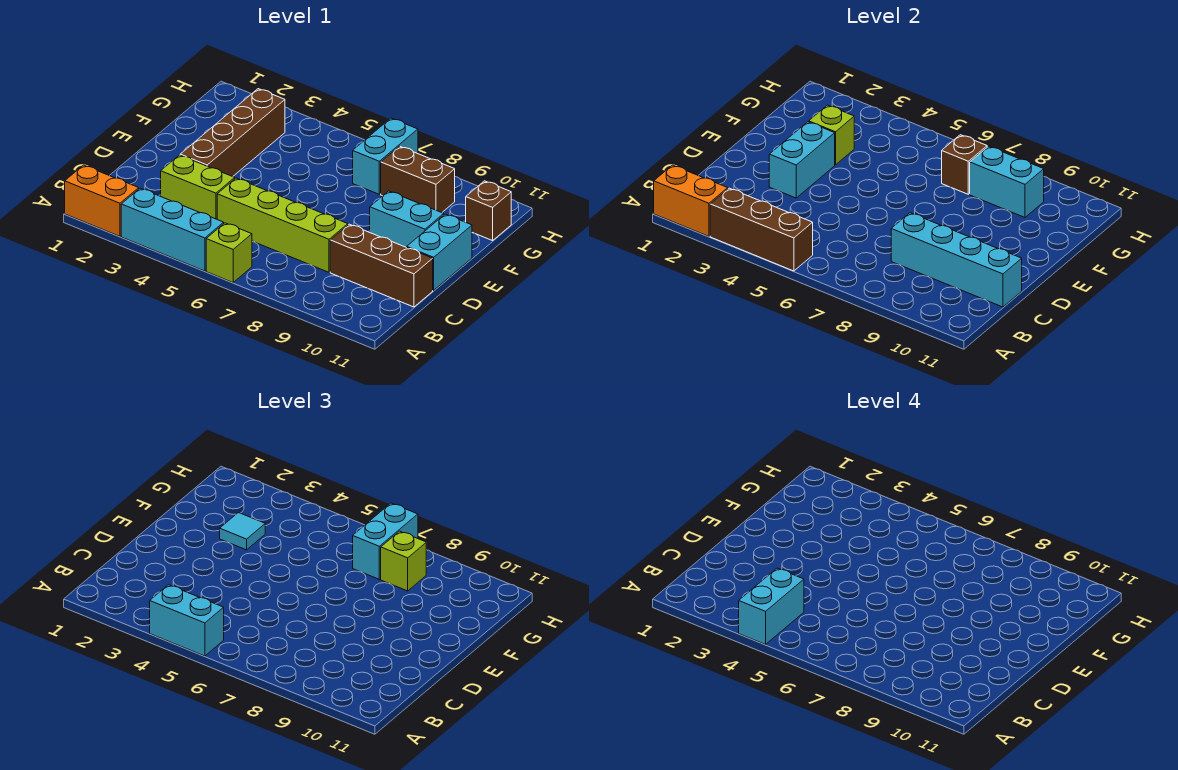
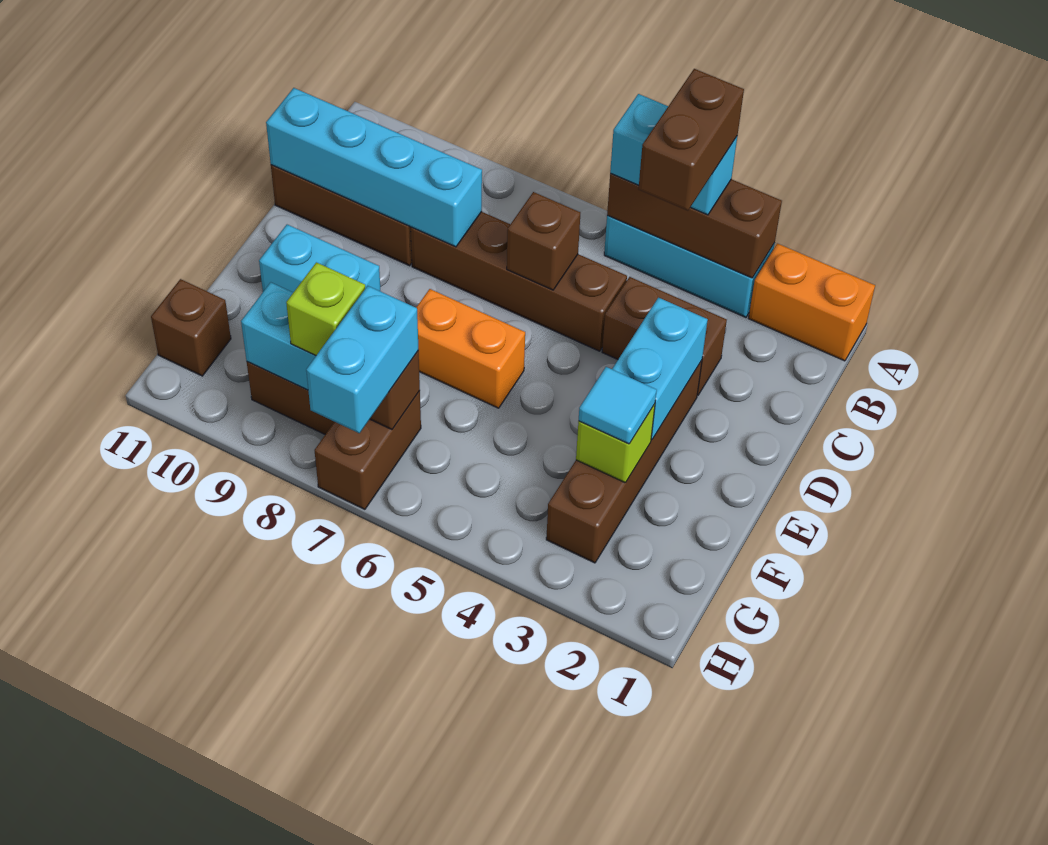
orange 1x2 brick [654,165,728,236] -> orange 1x2 brick moved to [416,289,525,408]
cyan 1x2 brick [739,568,804,644] -> brown 1x2 brick [639,69,744,211]
lime 1x1 brick [206,223,252,282] -> none
lime 1x2 brick [161,155,235,219] -> brown 1x2 brick [602,277,727,395]
lime 1x4 brick [217,178,348,272] -> brown 1x4 brick [411,212,627,351]
none -> brown 1x1 brick [507,192,580,290]
cyan 1x2 brick [407,214,472,290] -> none
cyan 1x2 brick [353,118,418,194] -> brown 1x2 brick [315,391,421,509]

